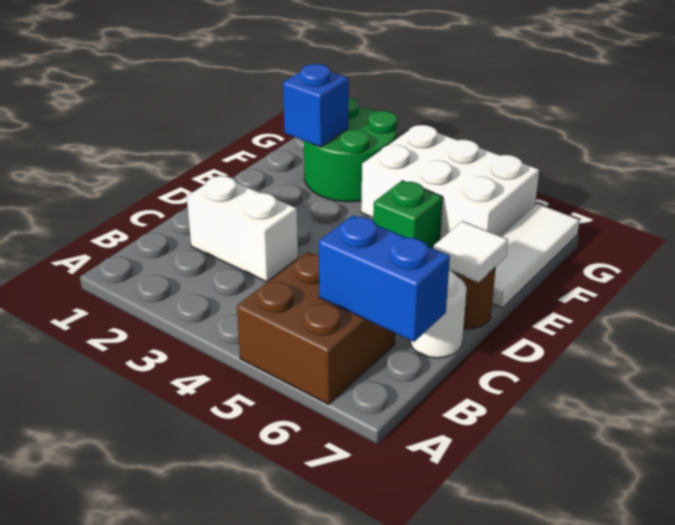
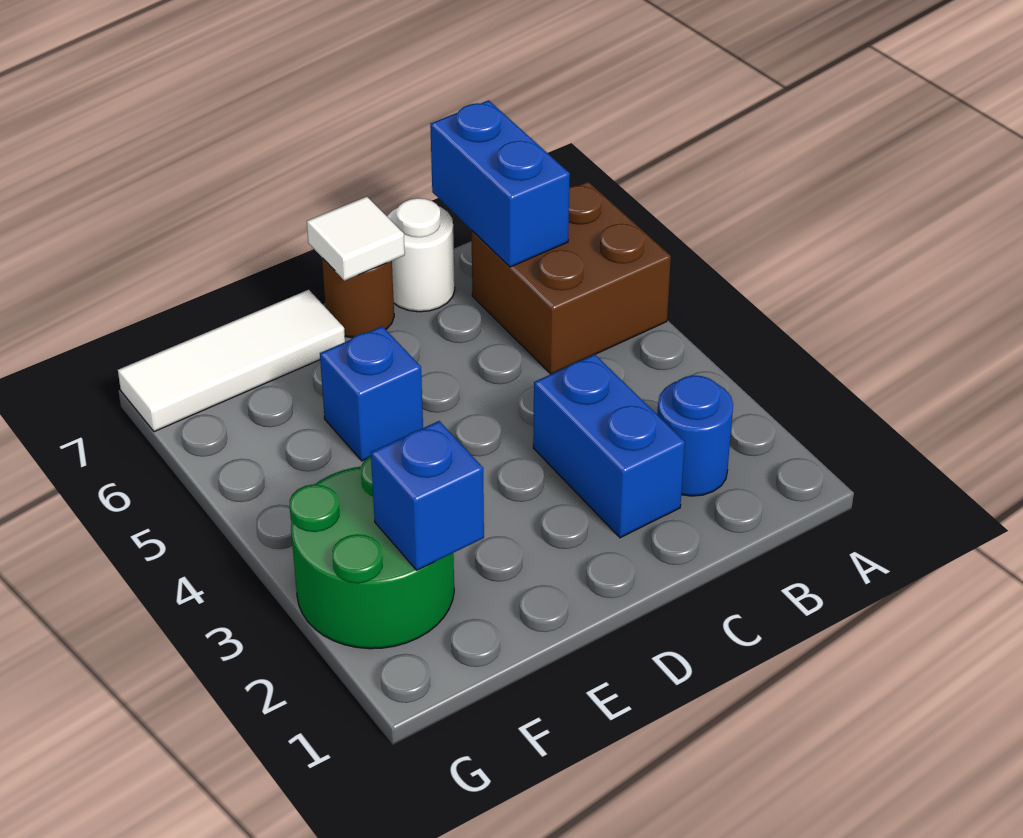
none -> blue 1x1 round brick [657,375,733,496]
white 1x2 brick [187,175,298,282] -> blue 1x2 brick [533,354,685,538]
green 1x1 brick [373,181,443,249] -> blue 1x1 brick [320,326,423,461]
white 2x3 brick [361,125,539,240] -> none

